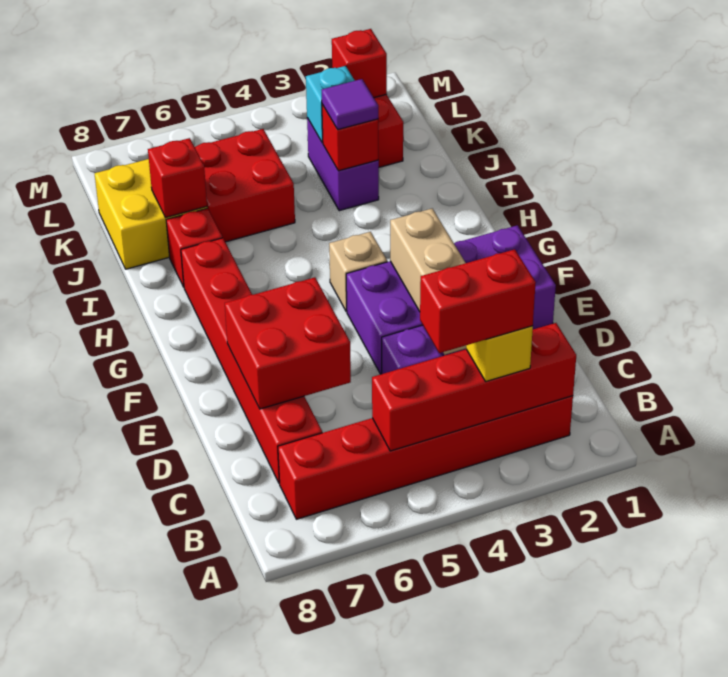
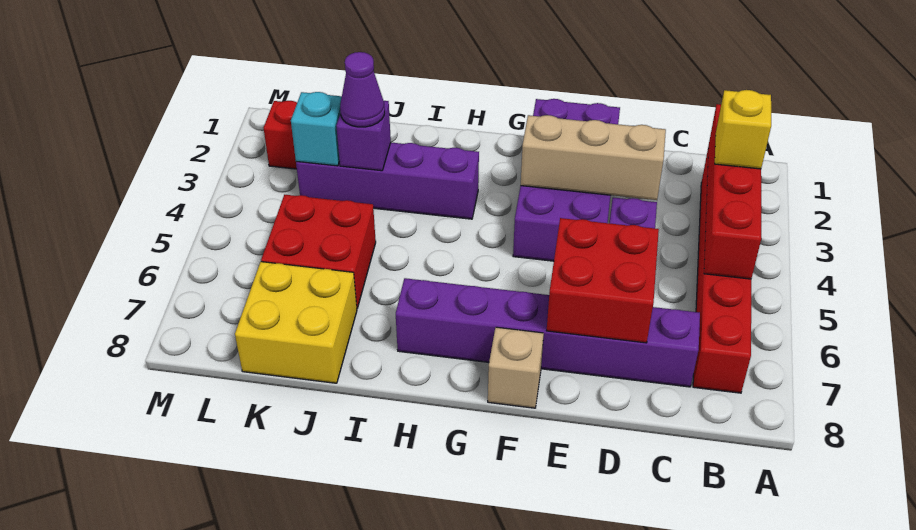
red 1x2 brick [420,249,536,353] -> none
red 1x6 brick [181,238,322,484] -> purple 1x6 brick [396,278,700,387]
tan 1x1 brick [329,232,387,311] -> tan 1x1 brick moved to [488,327,544,408]
red 1x1 brick [166,208,222,287] -> none
purple 1x2 brick [307,118,379,211] -> purple 1x4 brick [296,142,479,219]
red 1x1 brick [322,104,378,171] -> purple 1x1 brick [336,101,391,171]
purple 1x1 tile [322,79,378,130] -> purple 1x1 cone [340,52,385,127]
red 1x1 brick [148,138,207,218] -> none
red 1x1 brick [332,29,387,98] -> none

